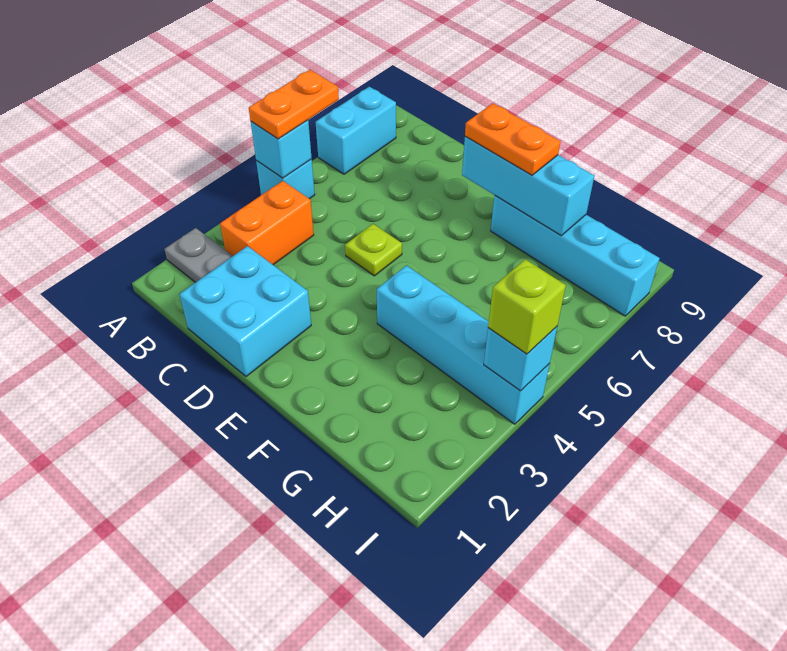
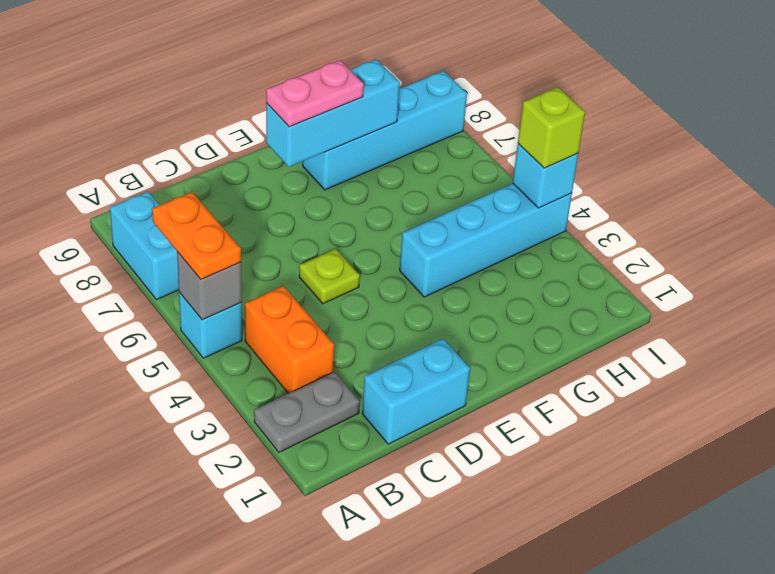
cyan 1x1 brick [251,120,312,178] -> grey 1x1 brick [177,252,242,320]
cyan 2x2 brick [179,246,311,376] -> cyan 1x2 brick [362,339,470,444]
orange 1x2 plate [465,103,560,175] -> pink 1x2 plate [266,60,364,127]

